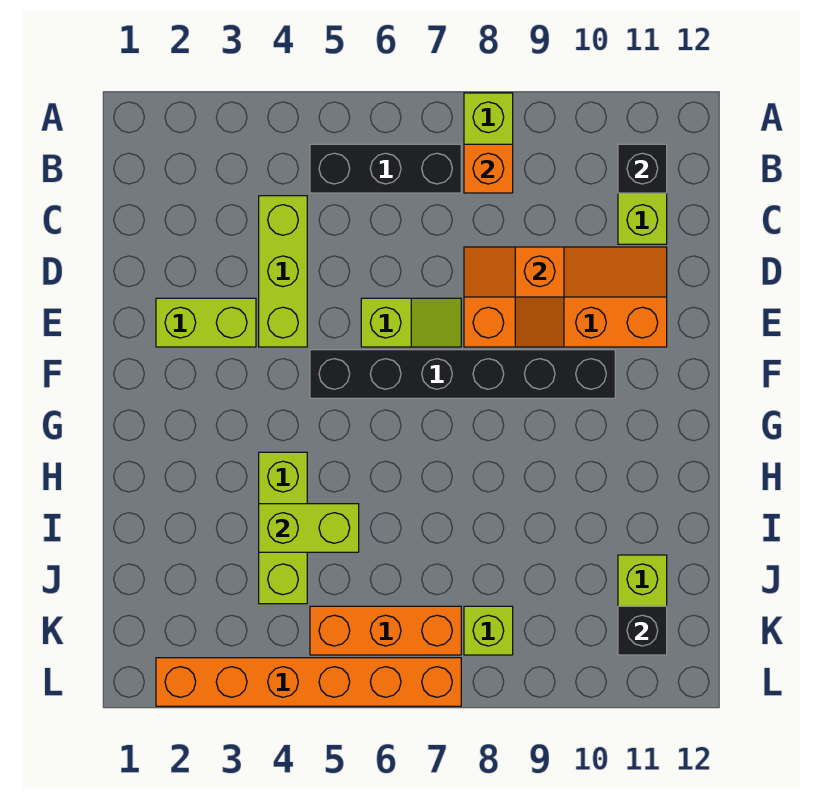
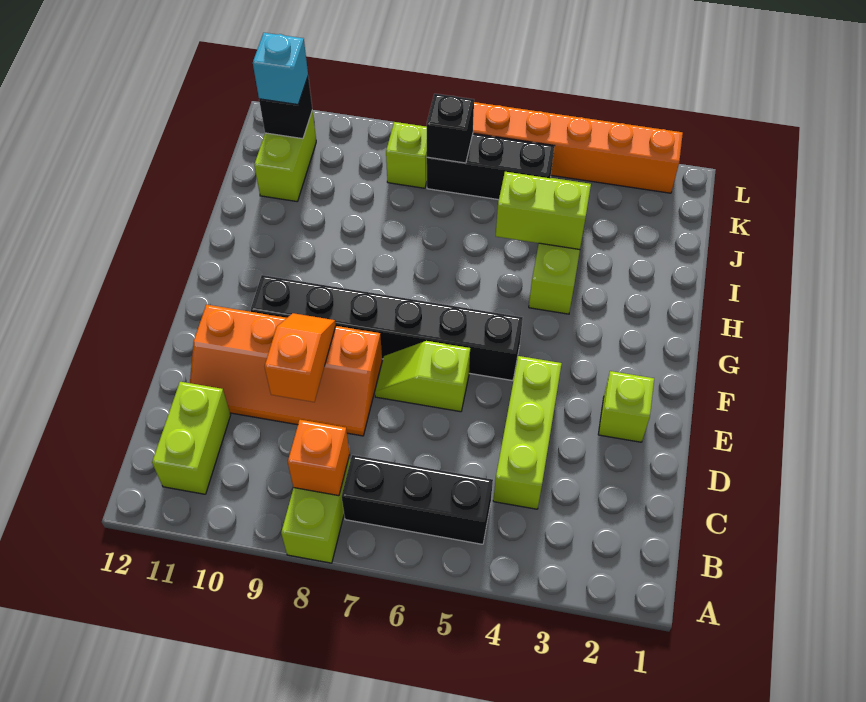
black 1x1 brick [618,144,667,193] -> black 1x1 brick moved to [427,94,474,163]
lime 1x2 brick [156,298,256,347] -> lime 1x1 brick [598,371,654,442]
orange 1x3 brick [310,606,461,655] -> black 1x3 brick [427,134,554,200]
none -> cyan 1x1 brick [253,33,308,105]

